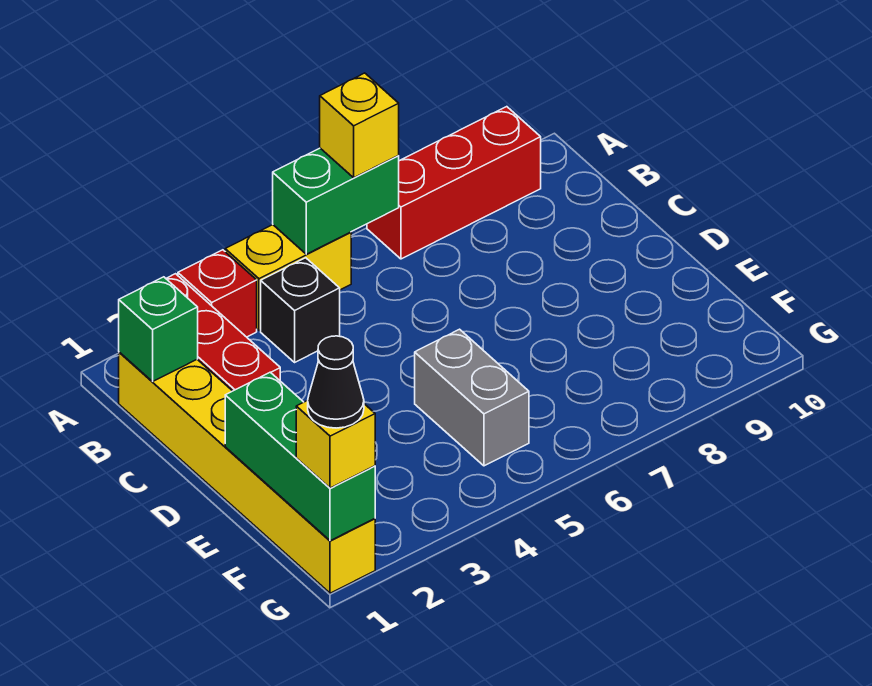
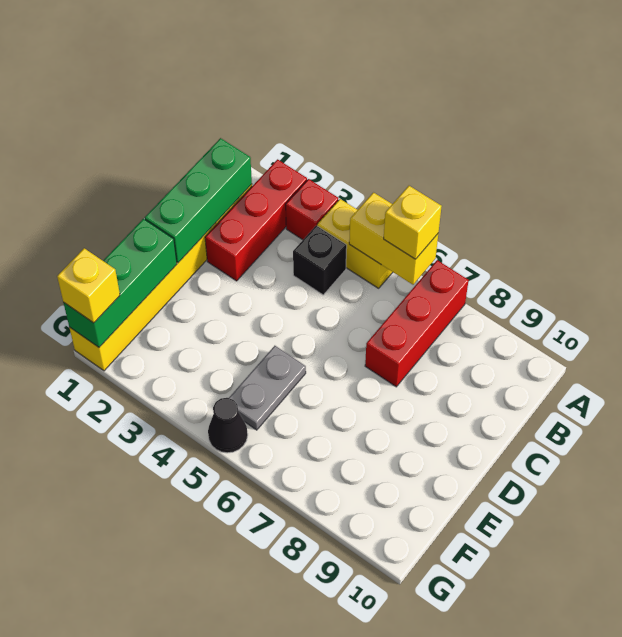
green 1x2 brick [273,148,399,254] -> yellow 1x2 brick [349,193,438,285]
red 1x3 brick [367,107,541,259] -> red 1x3 brick turned to [365,260,469,387]
green 1x1 brick [119,277,198,381] -> green 1x3 brick [145,138,252,263]
grey 1x2 brick [415,329,529,466] -> grey 1x2 plate [229,346,306,430]
black 1x1 cone [308,336,364,428] -> black 1x1 cone moved to [208,398,248,453]

